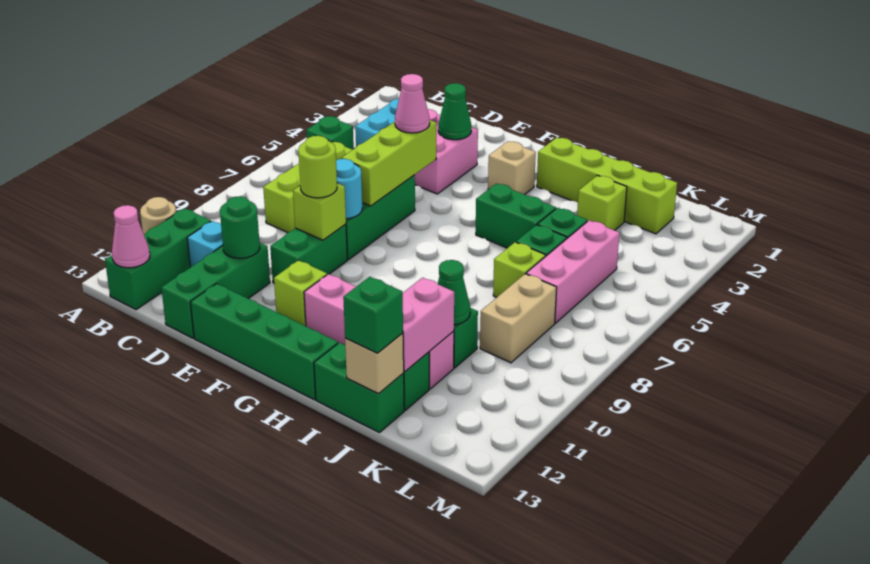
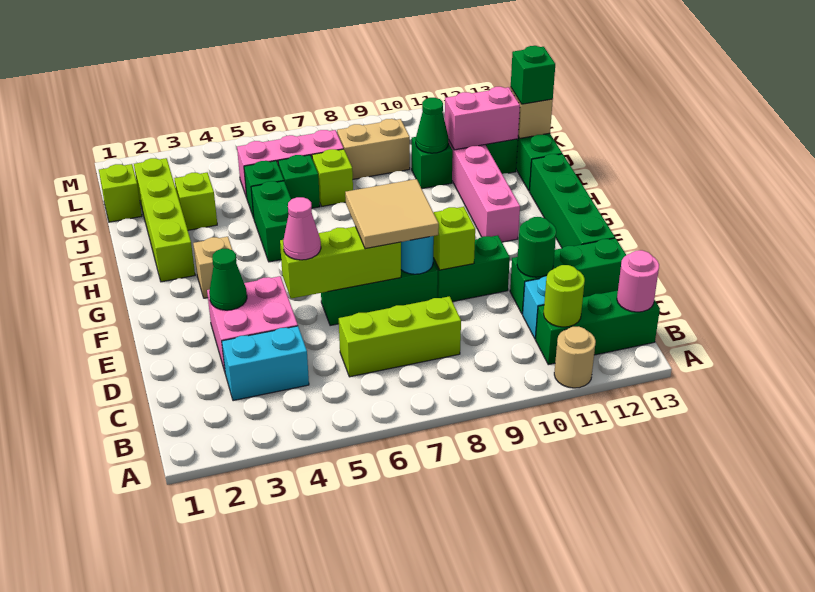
green 1x1 brick [306,116,354,150] -> none
pink 1x1 cone [112,205,150,268] -> pink 1x1 round brick [617,250,659,312]
none -> tan 2x2 tile [345,179,439,249]
lime 1x1 round brick [298,136,337,198] -> lime 1x1 round brick moved to [544,265,585,327]
lime 1x1 brick [274,260,327,326] -> lime 1x1 brick moved to [99,164,142,222]

